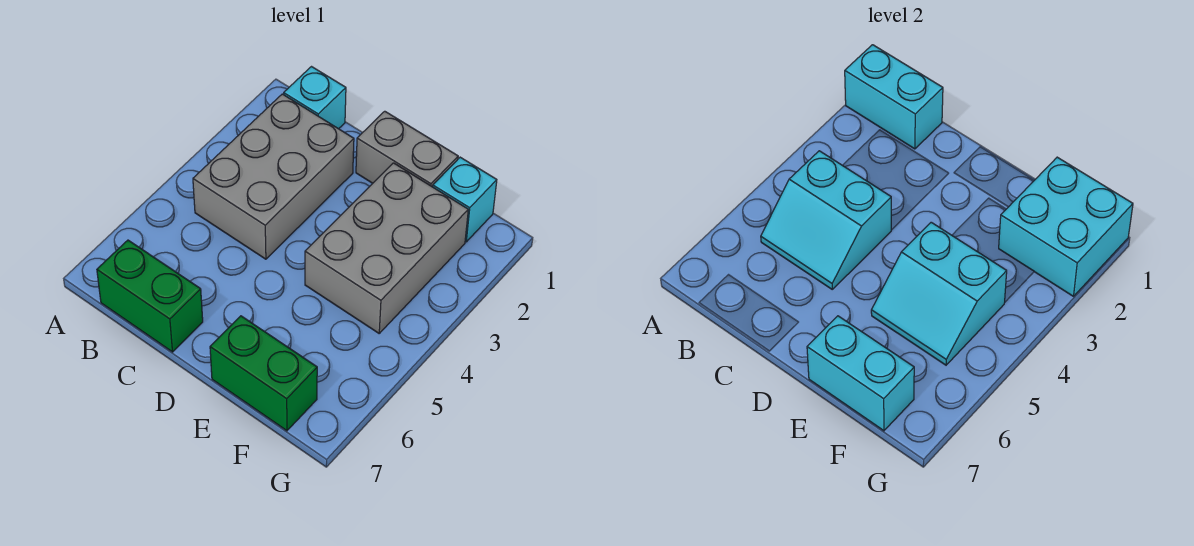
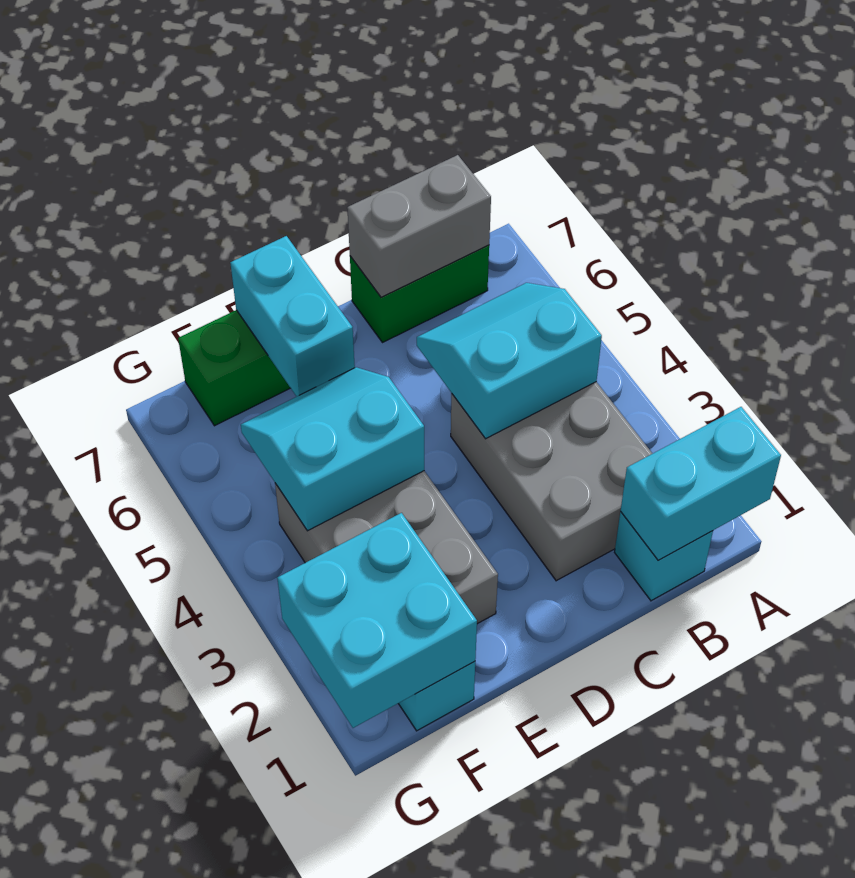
grey 1x2 brick [356,111,458,187] -> grey 1x2 brick moved to [347,155,491,297]
cyan 1x2 brick [807,316,914,431] -> cyan 1x2 brick turned to [230,236,355,397]

